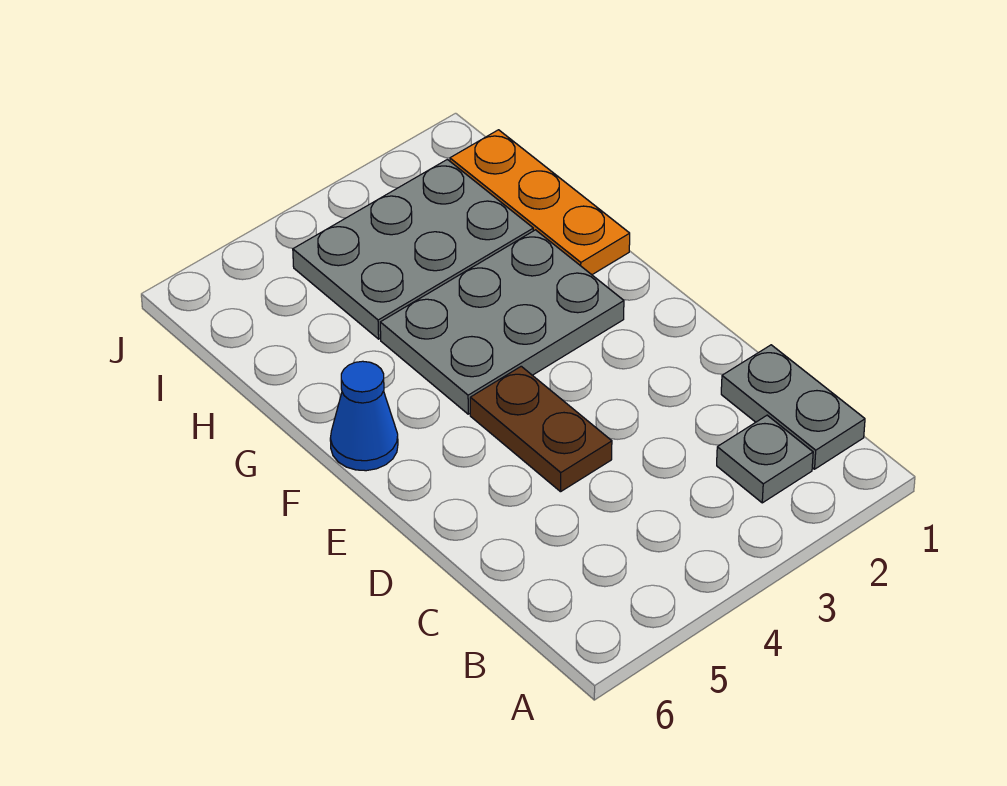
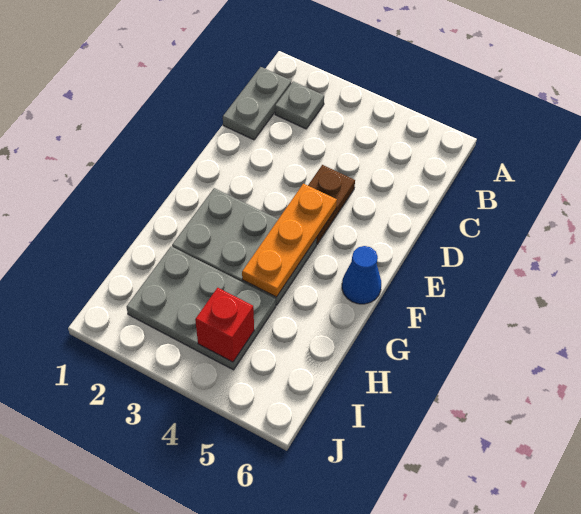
orange 1x3 plate [450,130,630,275] -> orange 1x3 plate moved to [242,184,337,297]
none -> red 1x1 brick [195,288,254,362]

